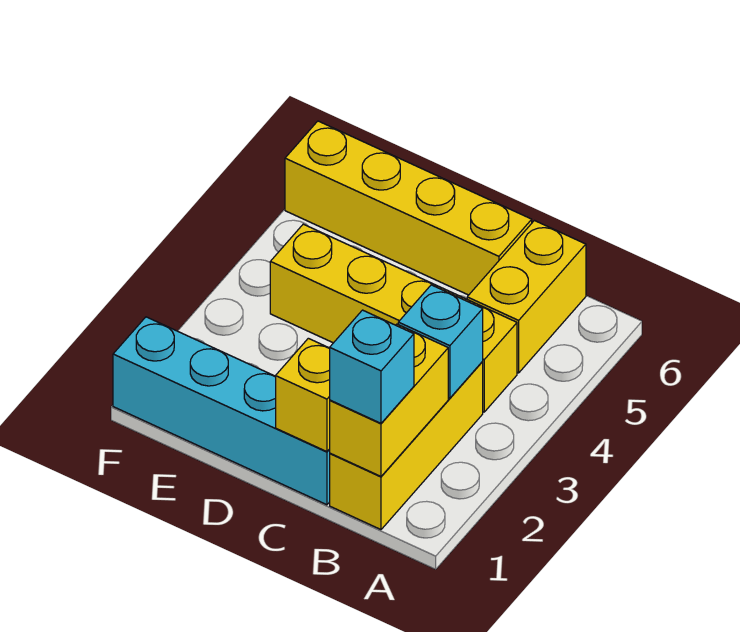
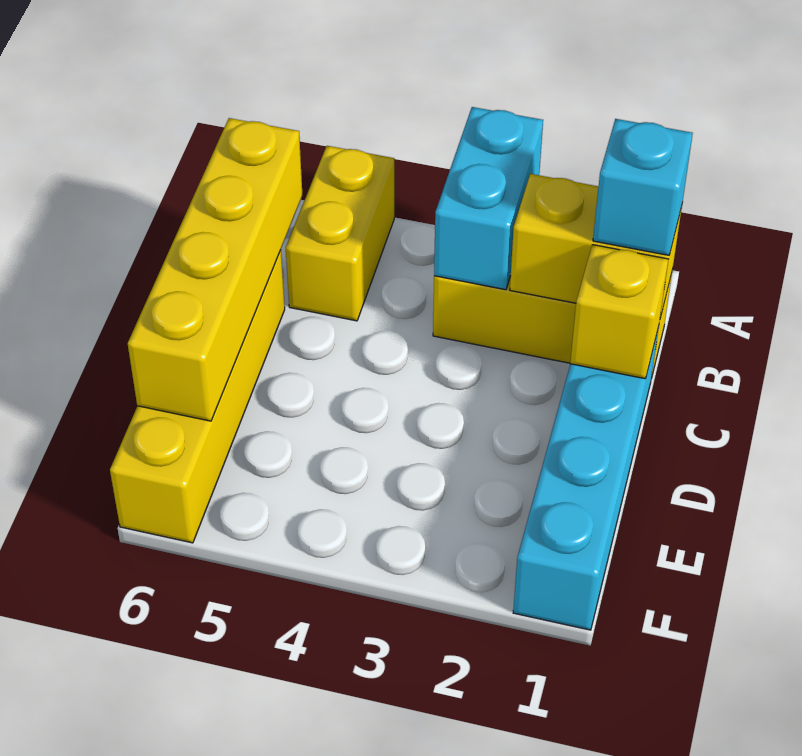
cyan 1x1 brick [398,285,483,398] -> cyan 1x2 brick [434,107,543,290]
yellow 1x4 brick [270,224,517,412] -> yellow 1x4 brick moved to [128,118,303,421]
yellow 1x2 brick [467,221,586,373] -> yellow 1x2 brick turned to [286,146,394,321]

